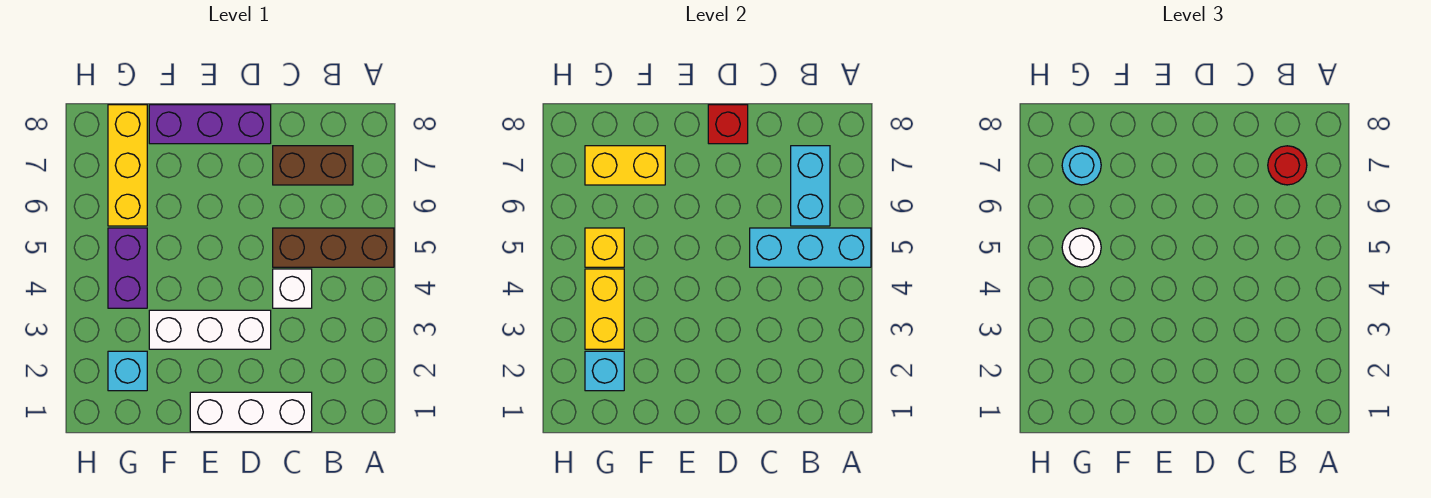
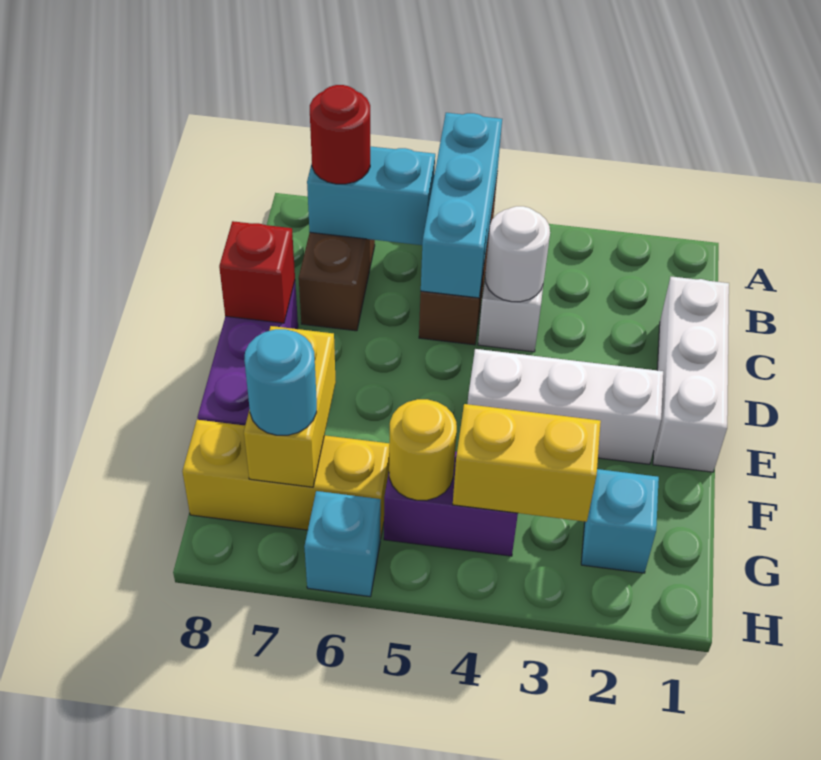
white 1x3 brick [149,310,271,349] -> white 1x3 brick turned to [468,349,663,464]
cyan 1x1 brick [585,351,624,391] -> cyan 1x1 brick moved to [304,491,381,597]
yellow 1x1 brick [585,228,624,267] -> yellow 1x1 round brick [389,399,457,500]
white 1x1 round brick [1062,228,1101,267] -> white 1x1 round brick moved to [485,206,550,302]

